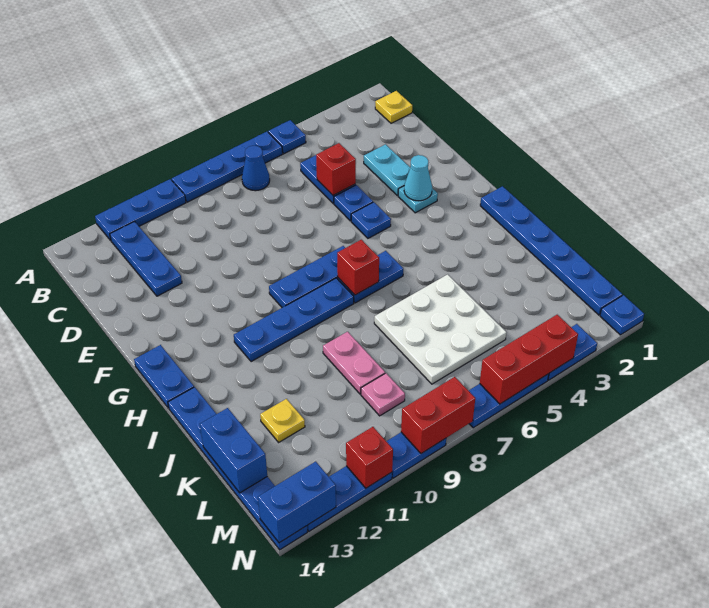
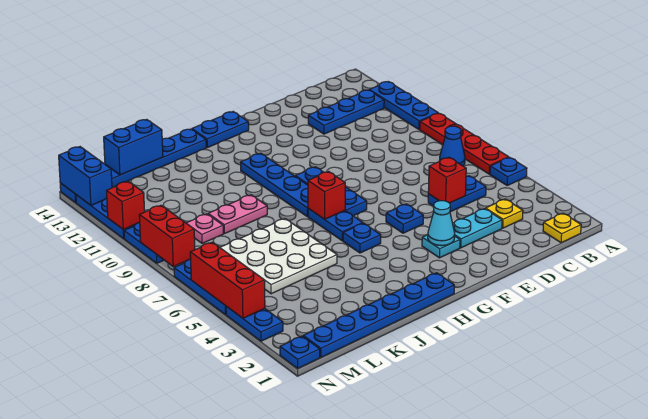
blue 1x4 plate [172,132,283,202] -> red 1x4 plate [420,113,509,174]
blue 1x1 plate [334,185,373,221] -> blue 1x1 plate moved to [343,223,381,253]
yellow 1x1 plate [260,399,305,442] -> yellow 1x1 plate moved to [486,199,523,228]

